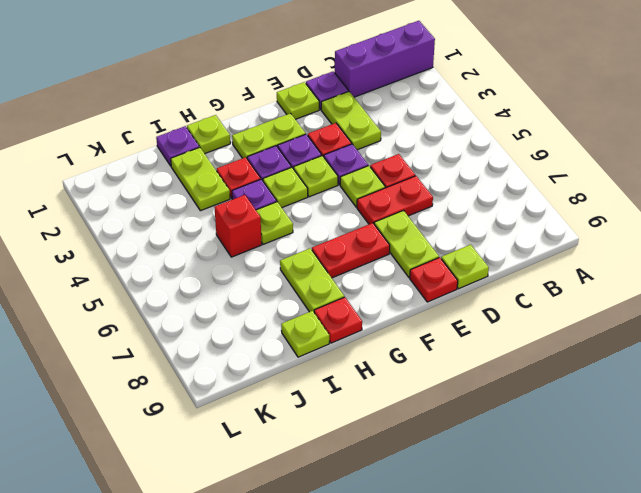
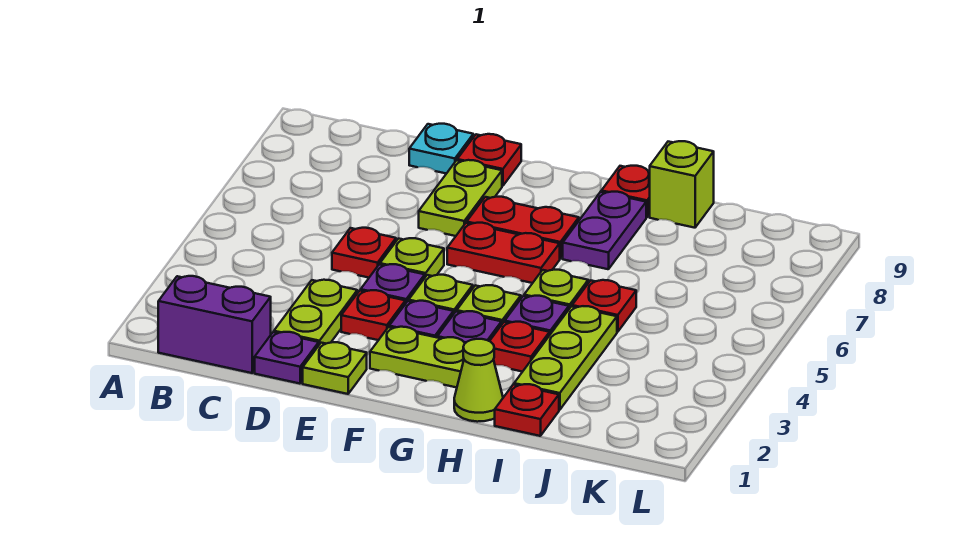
purple 1x3 brick [335,21,435,97] -> purple 1x2 brick [158,276,271,373]
red 1x2 plate [357,176,433,224] -> red 1x2 plate moved to [447,223,560,283]
lime 1x1 plate [441,245,489,289] -> cyan 1x1 plate [409,124,473,174]
lime 1x1 plate [187,115,230,154] -> lime 1x1 cone [454,339,503,422]
lime 1x2 plate [280,248,344,312] -> purple 1x2 plate [563,192,646,269]
purple 1x1 plate [156,126,199,166] -> red 1x1 plate [495,384,559,436]
lime 1x2 plate [171,147,230,211] -> lime 1x3 plate [514,306,617,410]
red 1x1 brick [215,195,262,257] -> red 1x1 plate [572,280,636,332]
lime 1x1 plate [281,311,329,357] -> lime 1x1 brick [650,141,714,228]

